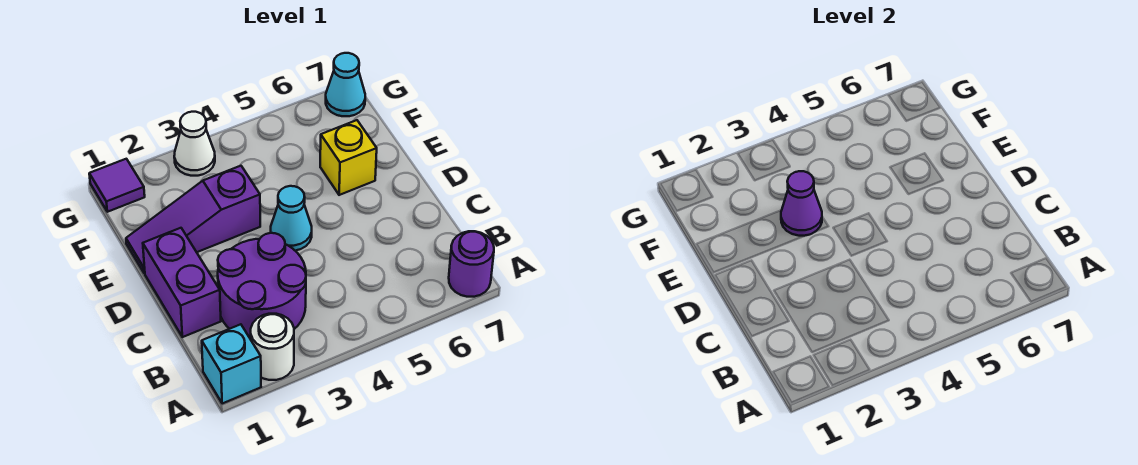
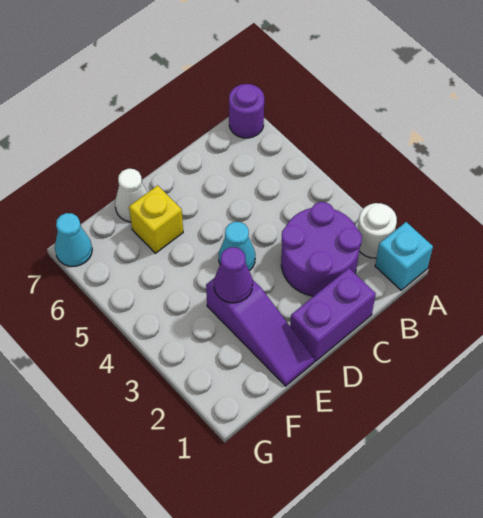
purple 1x1 tile [89,159,145,212] -> none
white 1x1 cone [174,112,215,176] -> white 1x1 cone moved to [115,169,148,222]

